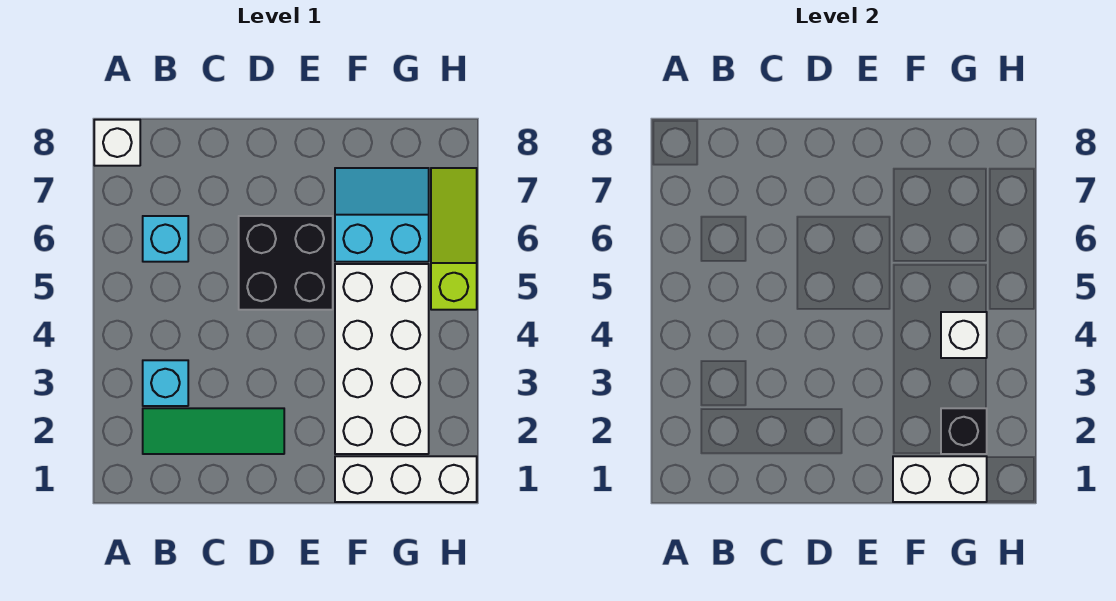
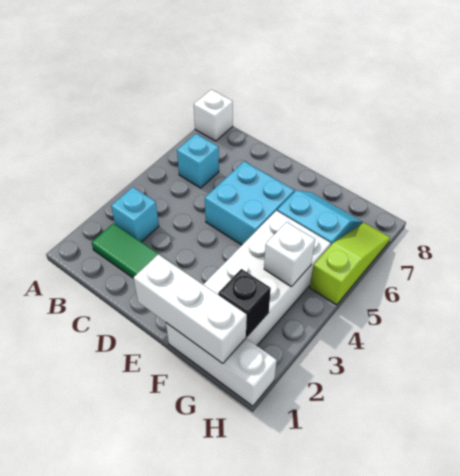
black 2x2 brick [239,216,333,310] -> cyan 2x2 brick [205,161,294,245]
white 1x2 brick [893,456,987,502] -> white 1x3 brick [133,254,247,364]

